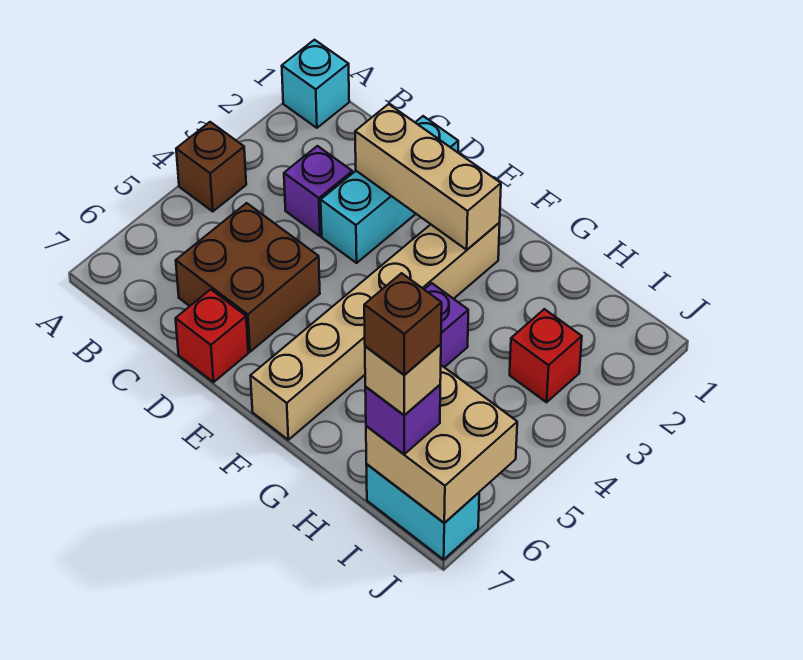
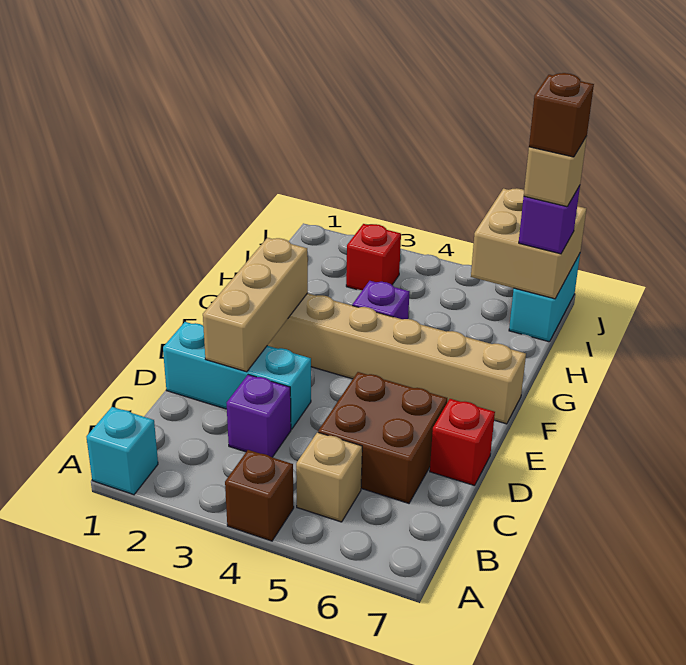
none -> tan 1x1 brick [296,432,362,522]

